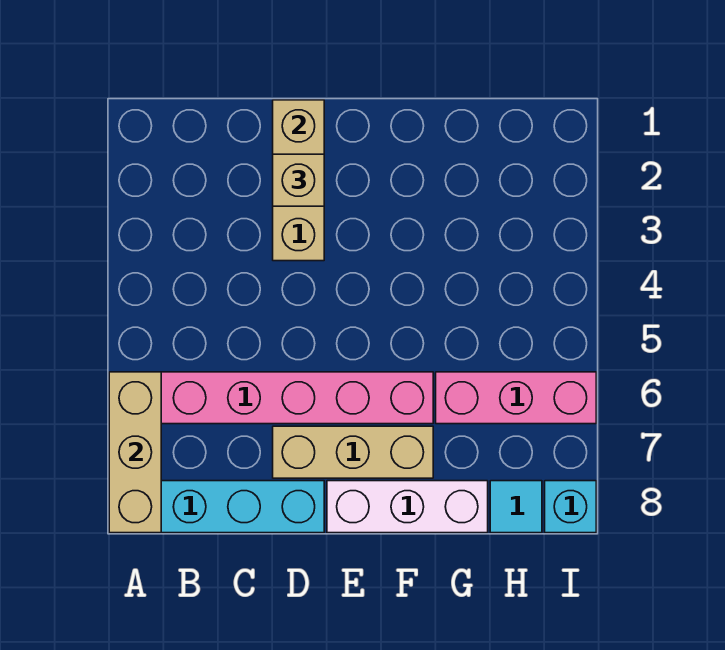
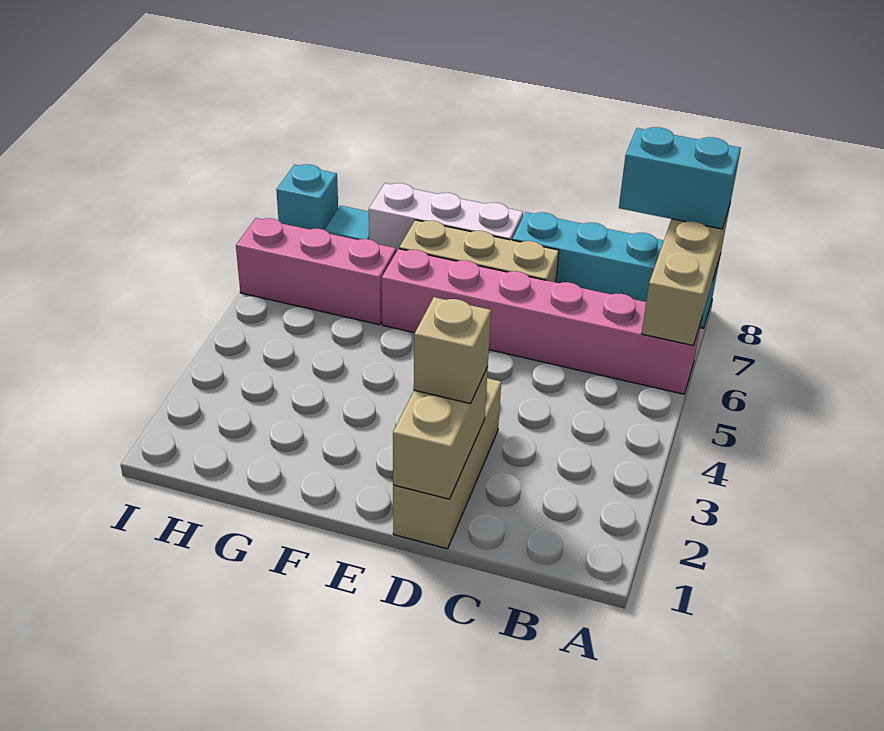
none -> cyan 1x2 brick [619,127,741,229]

